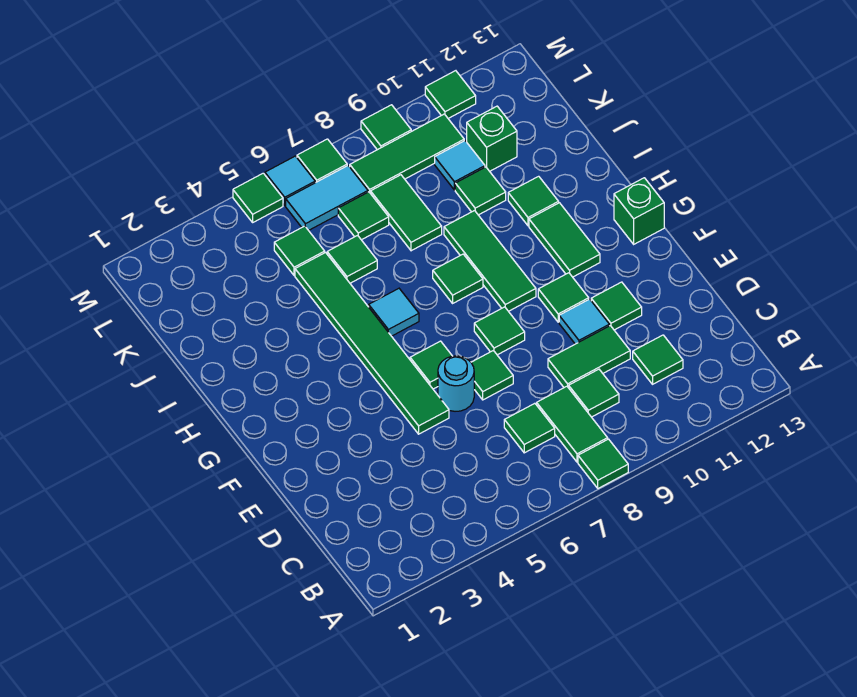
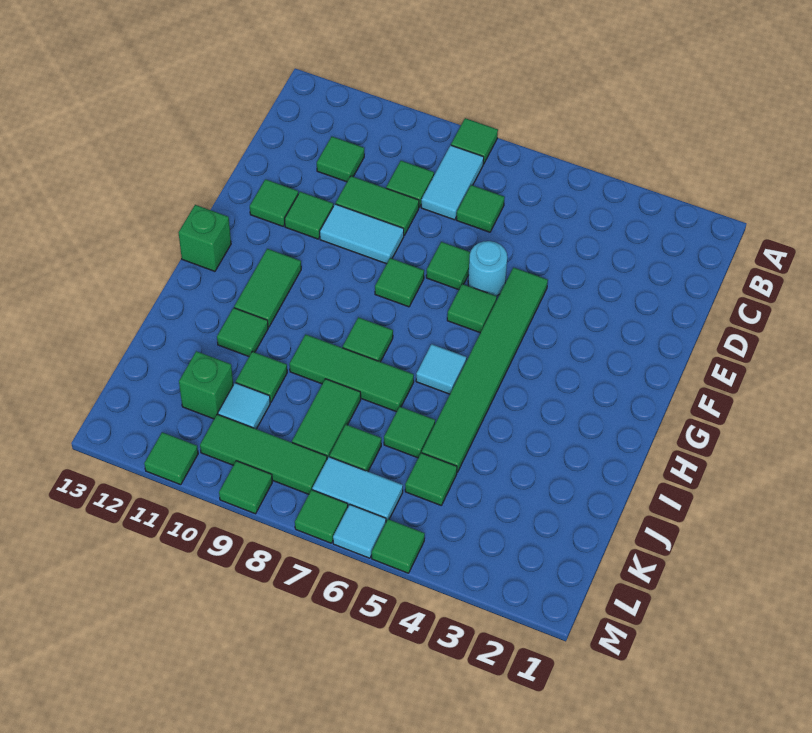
green 1x2 tile [537,386,608,462] -> cyan 1x2 tile [421,145,484,220]
cyan 1x1 tile [559,299,609,344] -> cyan 1x2 tile [320,204,404,264]
green 1x1 tile [538,273,589,322] -> green 1x1 tile moved to [250,179,298,226]
green 1x3 tile [444,211,536,311] -> green 1x3 tile turned to [289,334,414,412]

